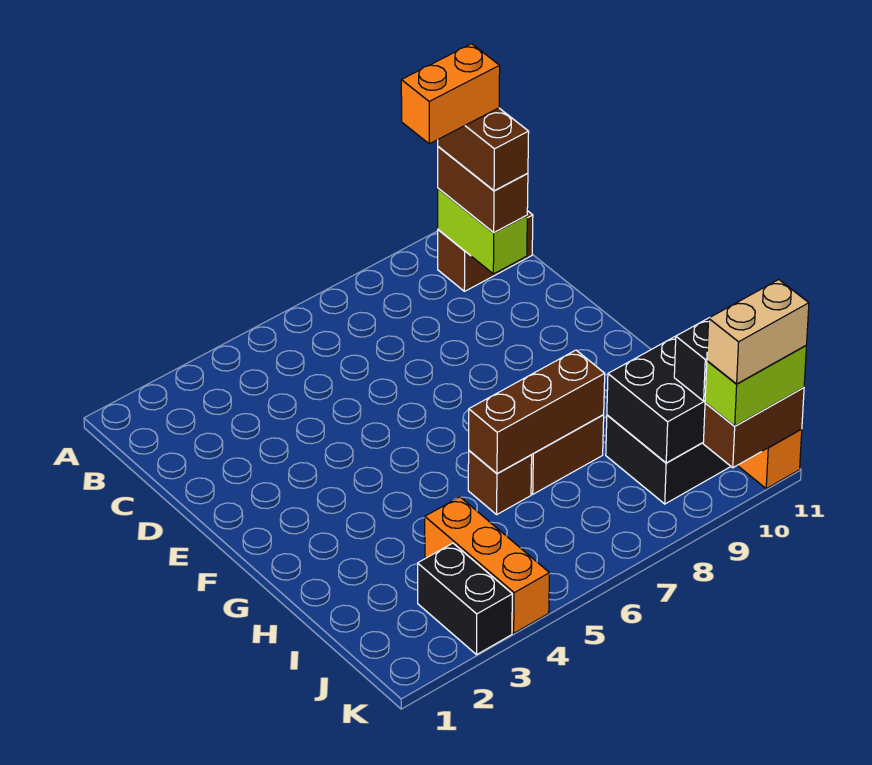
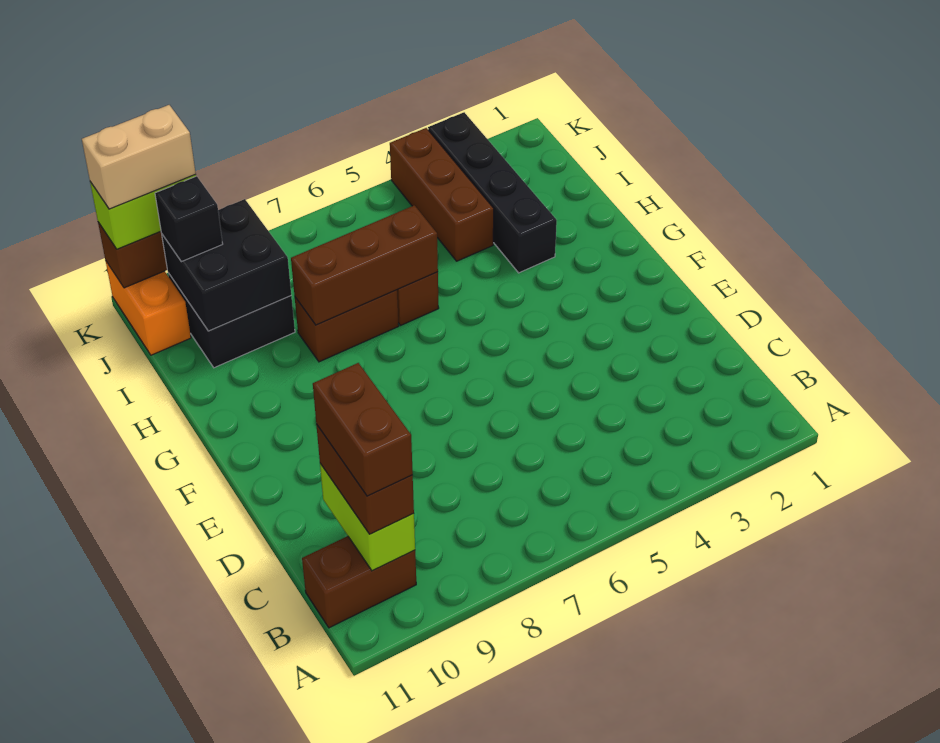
orange 1x2 brick [401,44,500,144] -> none
orange 1x3 brick [425,497,550,633] -> brown 1x3 brick [390,128,494,261]
black 1x2 brick [418,543,512,655] -> black 1x4 brick [428,112,557,273]

